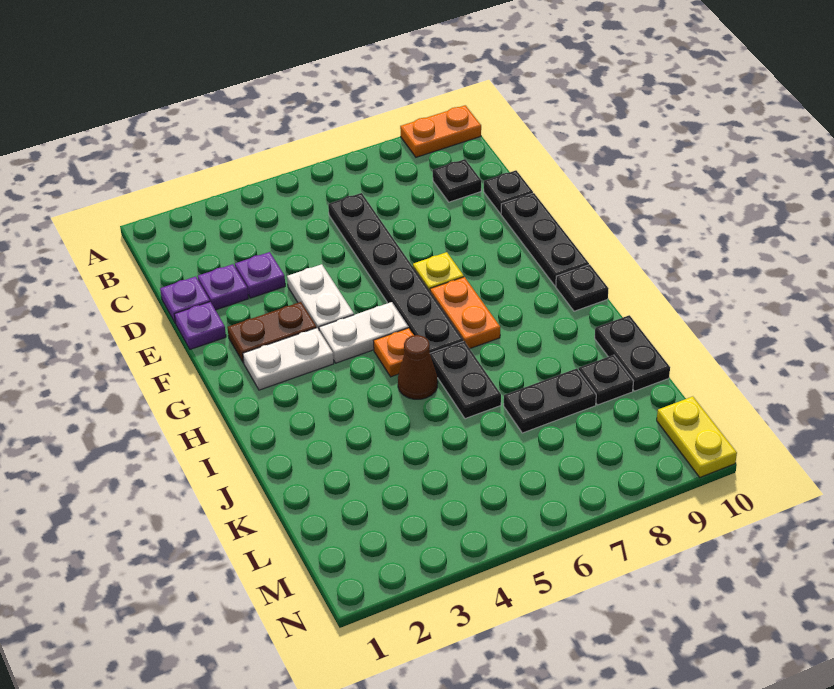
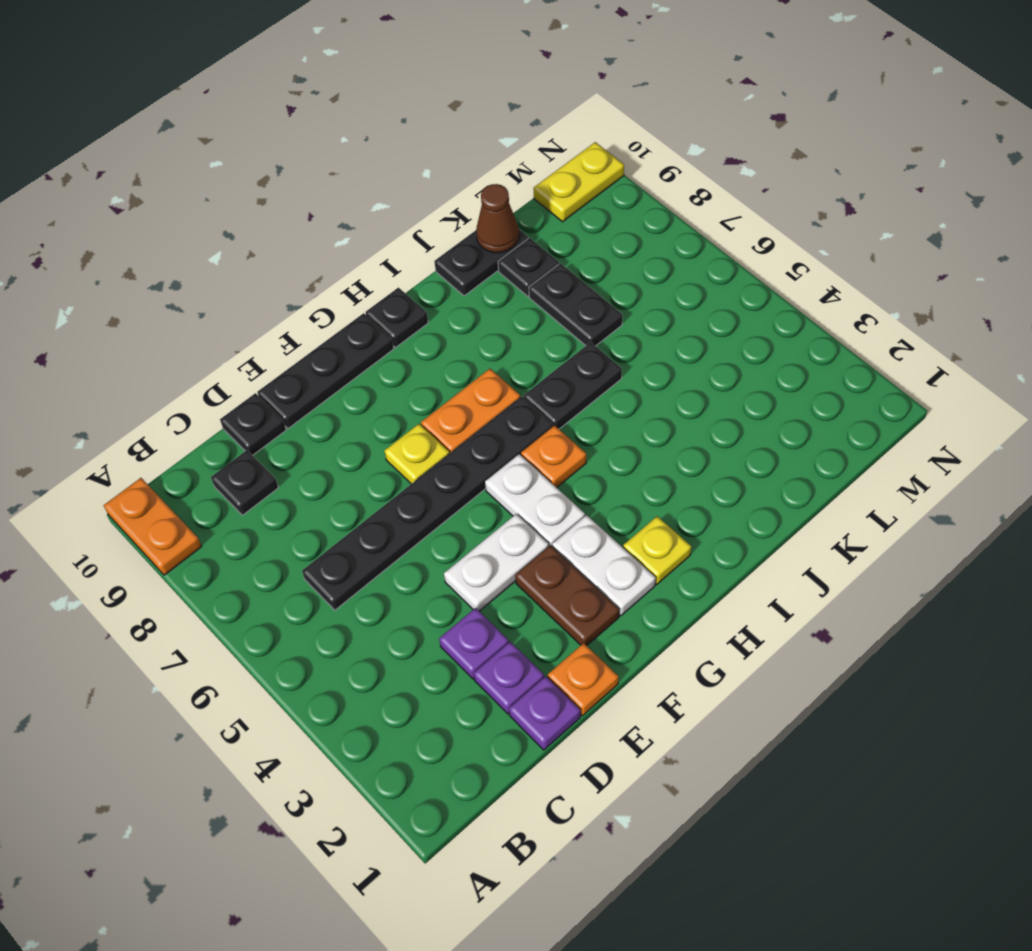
purple 1x1 plate [174,302,226,349] -> orange 1x1 plate [548,643,618,716]
none -> yellow 1x1 plate [623,516,691,584]
brown 1x1 cone [398,335,438,399] -> brown 1x1 cone moved to [476,184,519,253]

